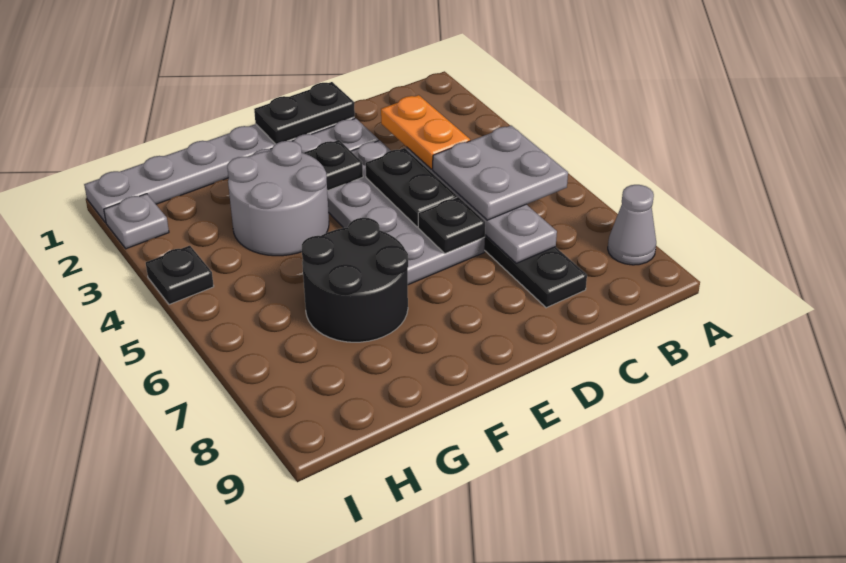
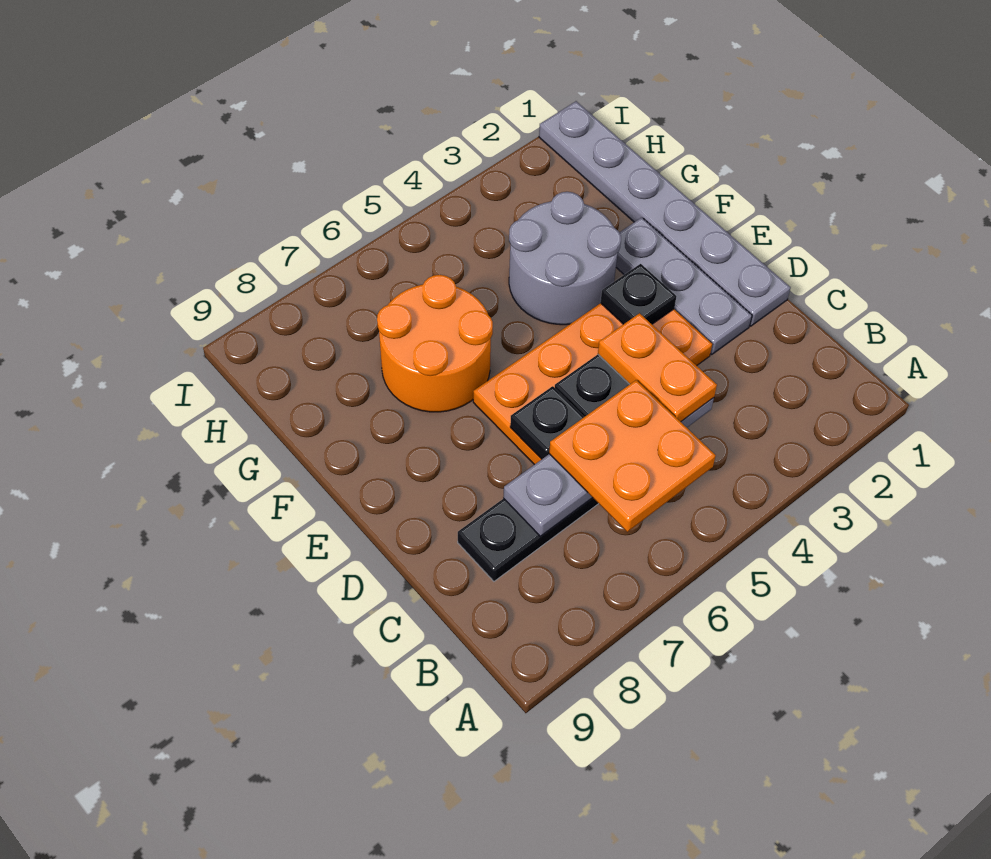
grey 1x1 cone [608,185,656,265] -> none
grey 2x2 plate [433,125,568,220] -> orange 2x2 plate [549,380,716,532]
orange 1x2 plate [381,95,470,169] -> orange 1x2 plate turned to [598,313,717,422]
black 1x2 plate [254,82,355,144] -> none
grey 2x4 plate [327,141,485,285] -> orange 2x4 plate [473,303,712,465]
black 2x2 round brick [302,218,408,342] -> orange 2x2 round brick [377,275,493,412]
grey 1x1 plate [104,194,169,249] -> none
black 1x1 plate [146,246,214,305] -> none

